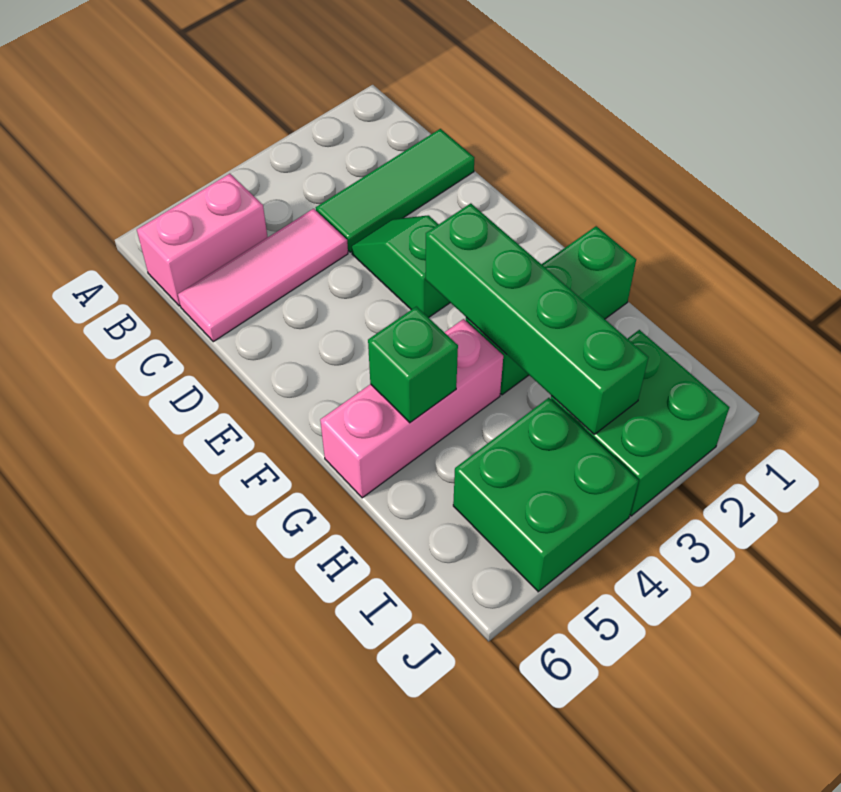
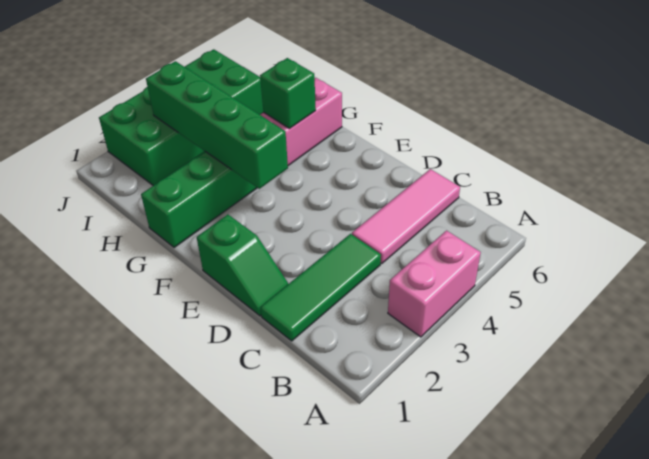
pink 1x2 brick [137,173,268,306] -> pink 1x2 brick moved to [388,231,481,337]
green 1x2 slope [351,215,450,318] -> green 1x2 slope moved to [197,214,288,316]

